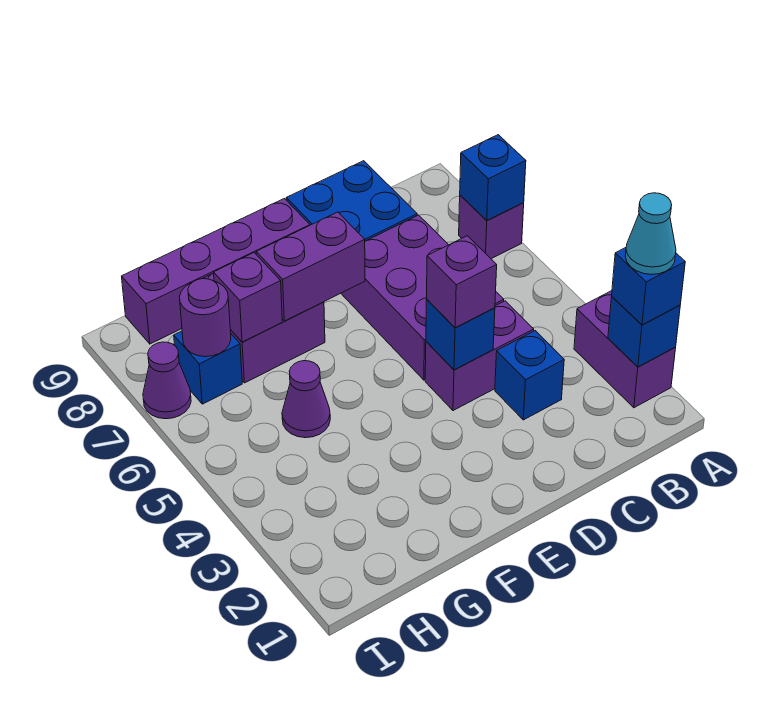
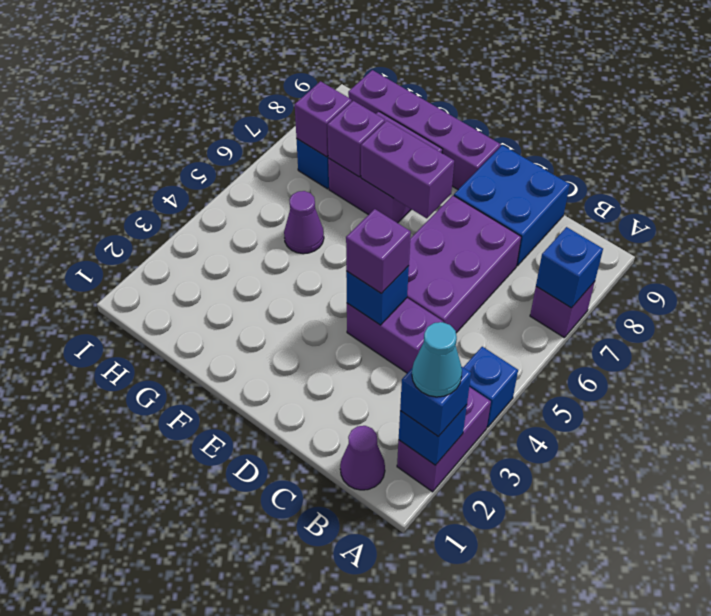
blue 1x1 brick [495,331,564,420] -> blue 1x1 brick moved to [463,347,518,427]
purple 1x1 round brick [180,279,231,357] -> purple 1x1 brick [295,81,352,157]
purple 1x1 cone [143,342,191,419] -> purple 1x1 cone moved to [340,426,385,490]

